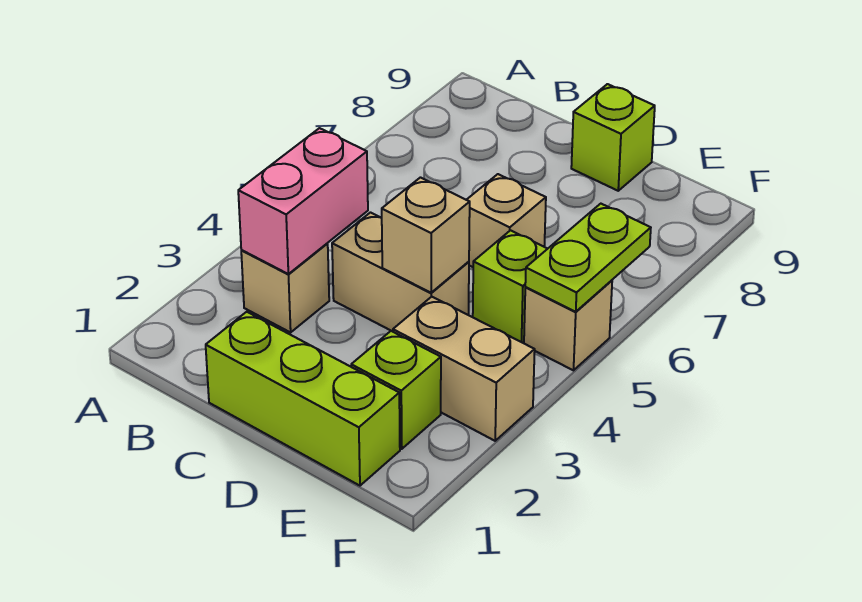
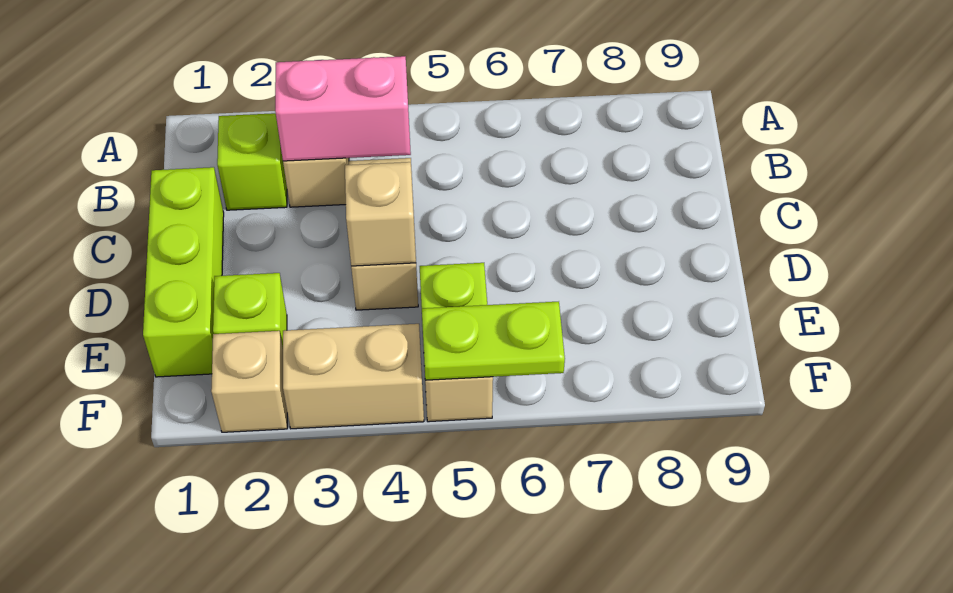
tan 1x1 brick [467,174,546,267] -> tan 1x1 brick moved to [211,331,287,432]
lime 1x1 brick [571,84,655,191] -> lime 1x1 brick moved to [217,113,287,210]
tan 1x2 brick [393,297,535,441] -> tan 1x2 brick turned to [283,324,424,429]

